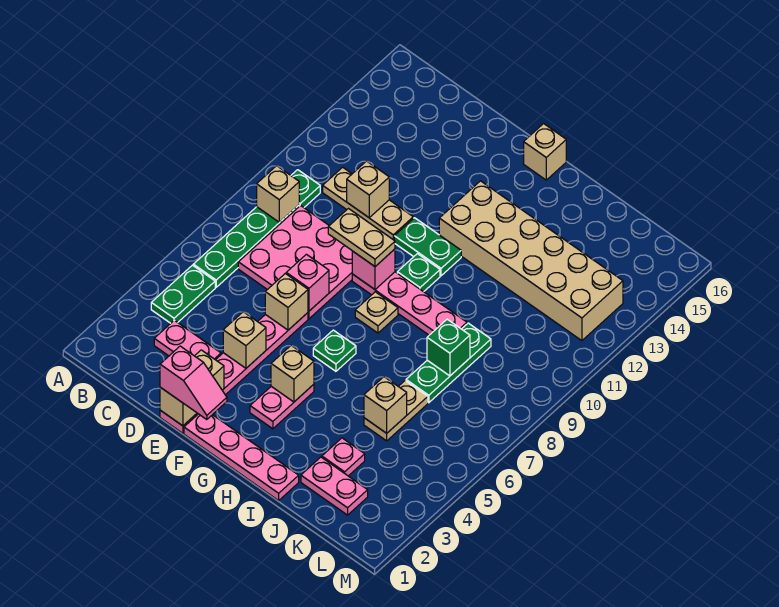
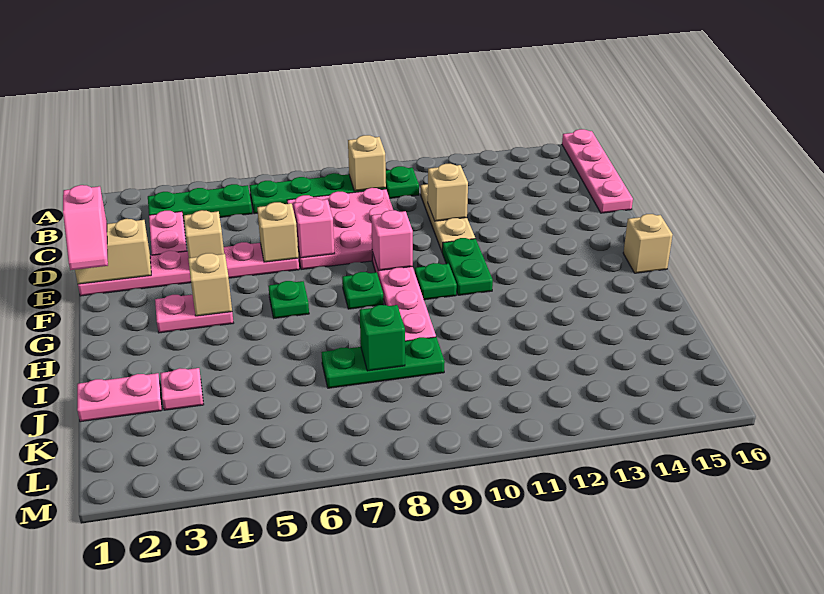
green 1x2 plate [151,265,215,323] -> green 1x3 plate [148,184,252,221]
tan 1x2 plate [328,209,395,266] -> none
pink 1x4 plate [184,414,299,500] -> pink 1x4 plate moved to [562,129,633,213]
tan 1x1 plate [355,292,398,333] -> green 1x1 plate [342,272,383,309]
tan 2x6 brick [439,181,623,341] -> none
pink 1x2 plate [301,457,368,515] -> pink 1x2 plate turned to [77,373,162,422]
tan 1x2 plate [364,381,428,441] -> none
tan 1x1 brick [364,377,407,433] -> none

